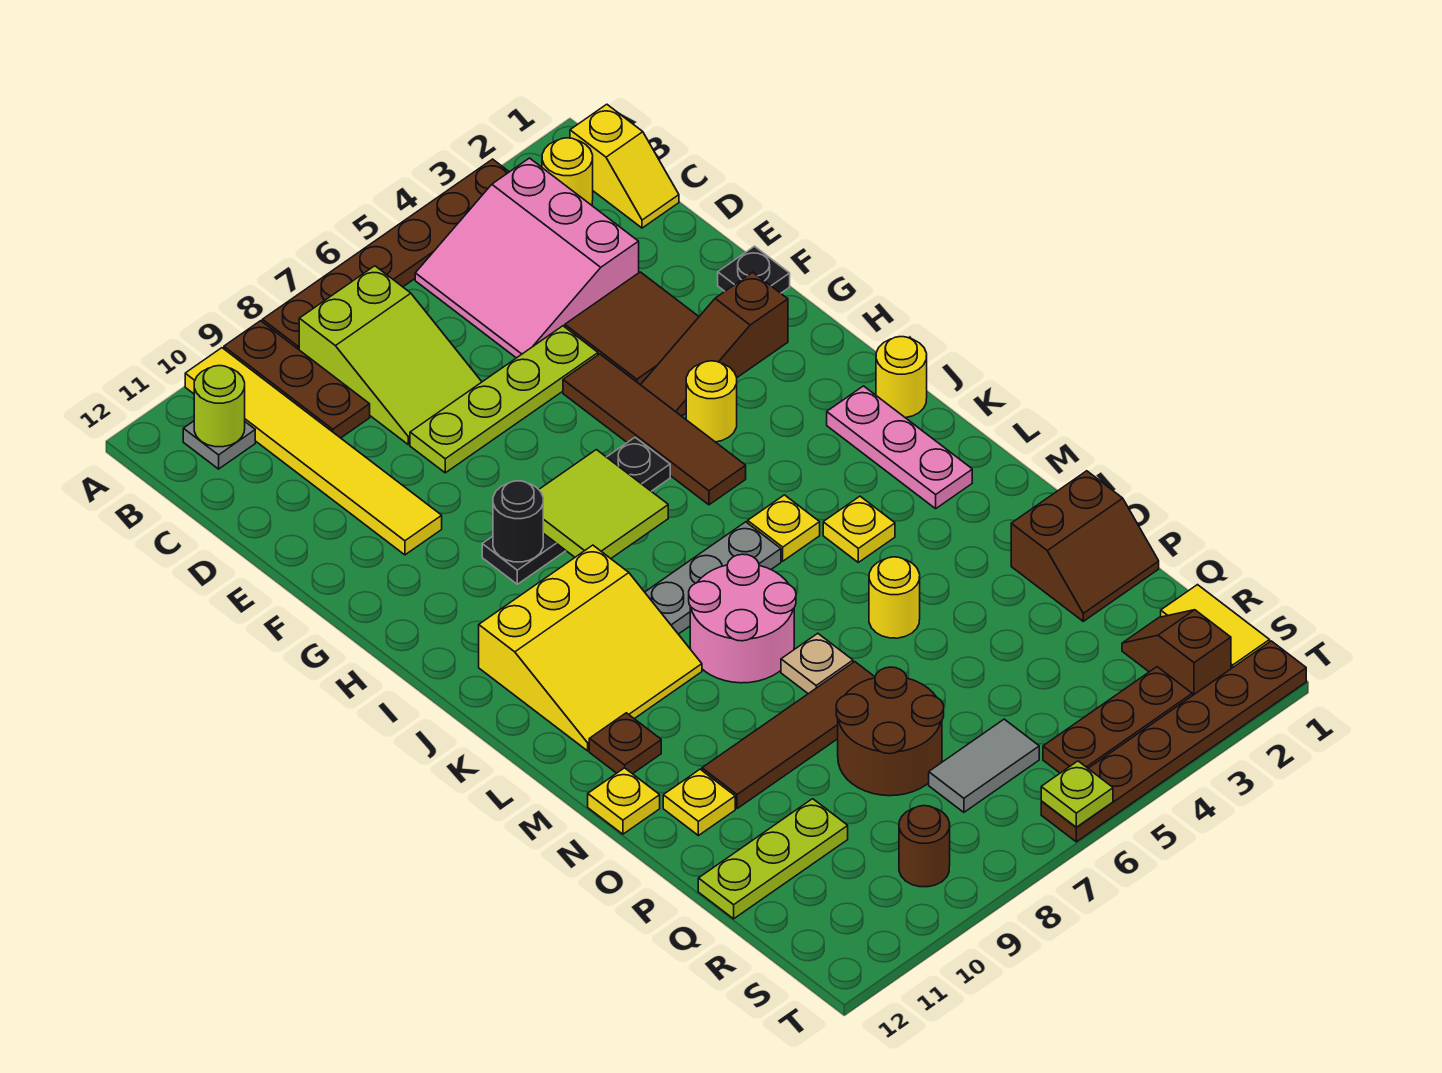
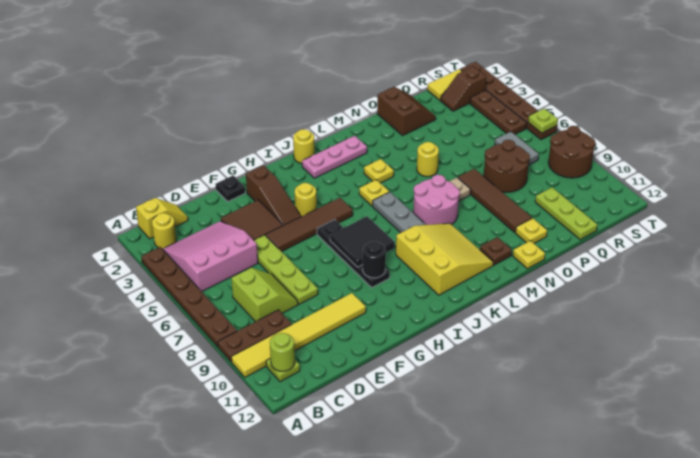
pink 3x3 slope [415,158,639,358] -> pink 3x3 slope turned to [163,221,258,292]
lime 2x3 slope [299,266,482,445] -> lime 2x2 slope [231,268,298,322]
grey 1x1 plate [183,421,255,469] -> lime 1x1 plate [266,358,300,382]
lime 2x2 tile [539,450,668,558] -> black 2x2 tile [330,216,395,267]
brown 1x1 round brick [899,806,950,887] -> brown 2x2 round brick [548,126,595,178]

